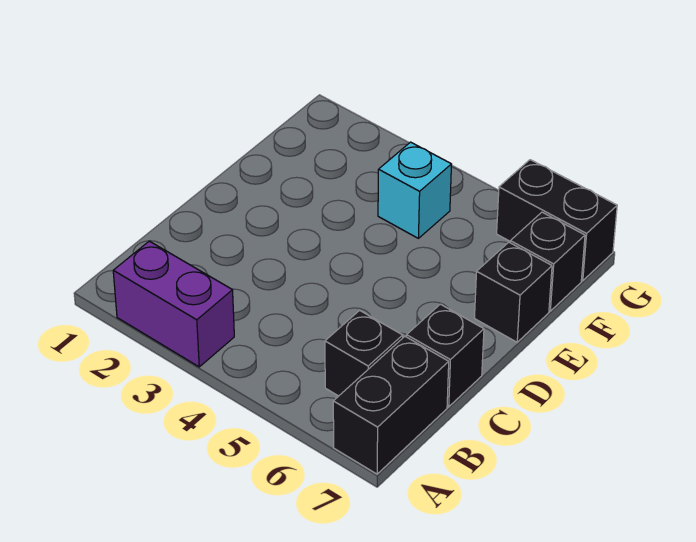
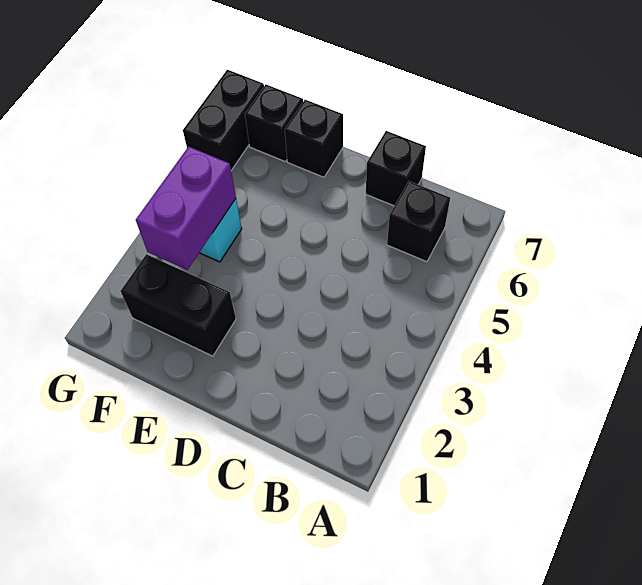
purple 1x2 brick [113,241,234,367] -> purple 1x2 brick moved to [136,147,236,270]
black 1x2 brick [333,337,449,474] -> black 1x2 brick moved to [121,254,236,356]

